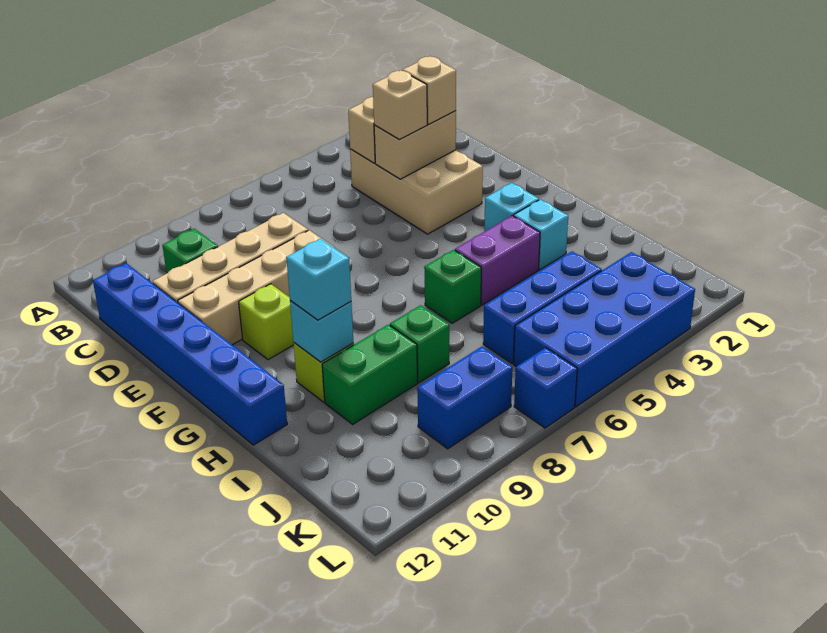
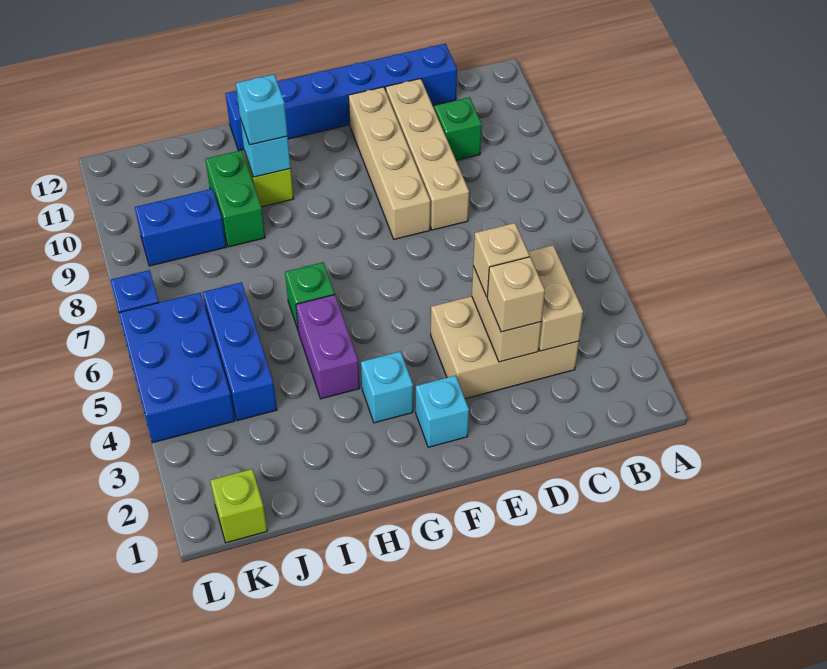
lime 1x1 brick [239,284,294,360] -> lime 1x1 brick moved to [210,469,267,543]
cyan 1x1 brick [514,199,568,270] -> cyan 1x1 brick moved to [416,375,469,447]
green 1x1 brick [390,305,449,383] -> none
blue 2x4 brick [514,252,695,407] -> blue 2x3 brick [119,293,235,443]
blue 1x2 brick [417,347,513,449] -> blue 1x2 brick turned to [135,189,226,266]

